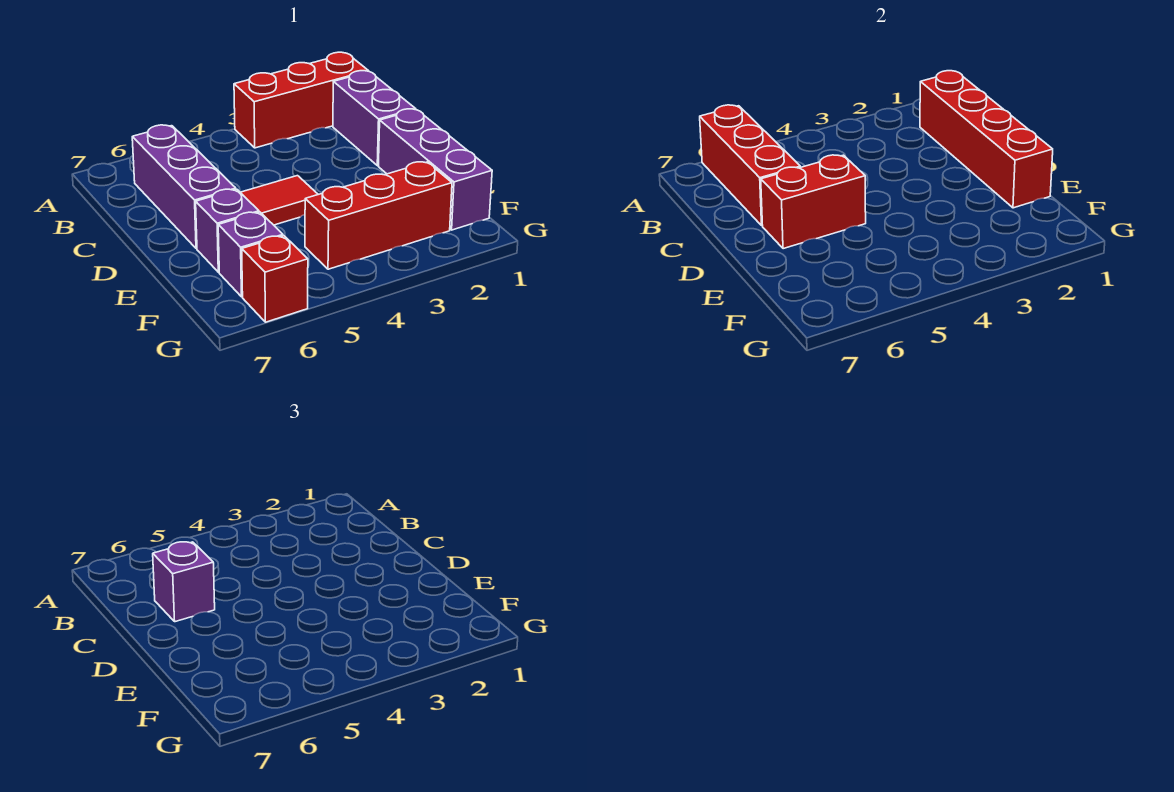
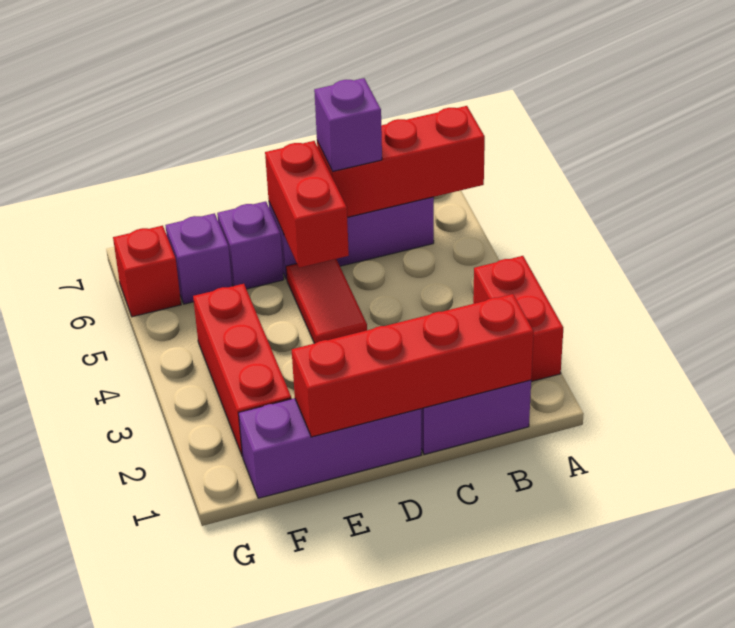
red 1x3 brick [234,52,368,148] -> red 1x2 brick [473,256,563,382]

